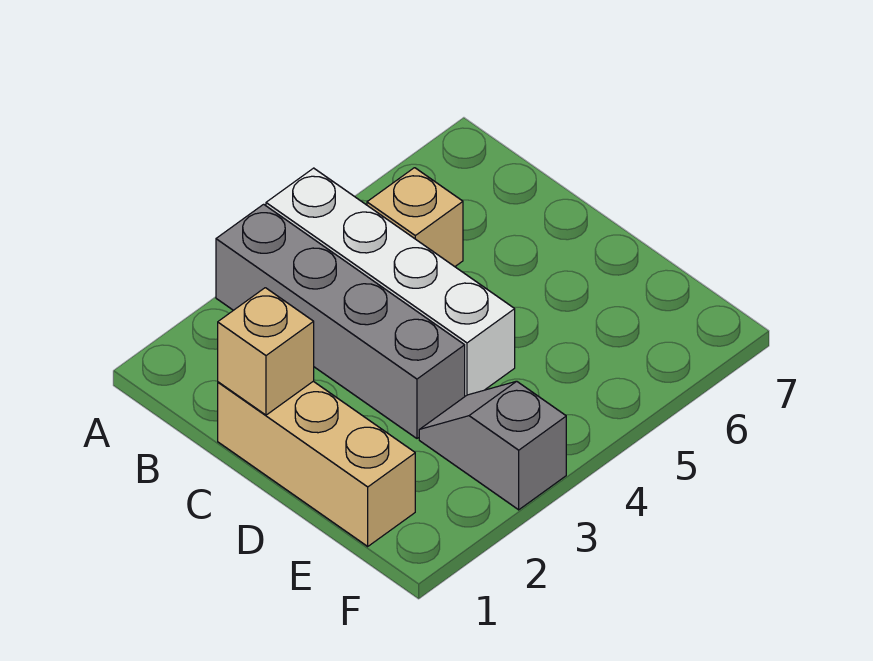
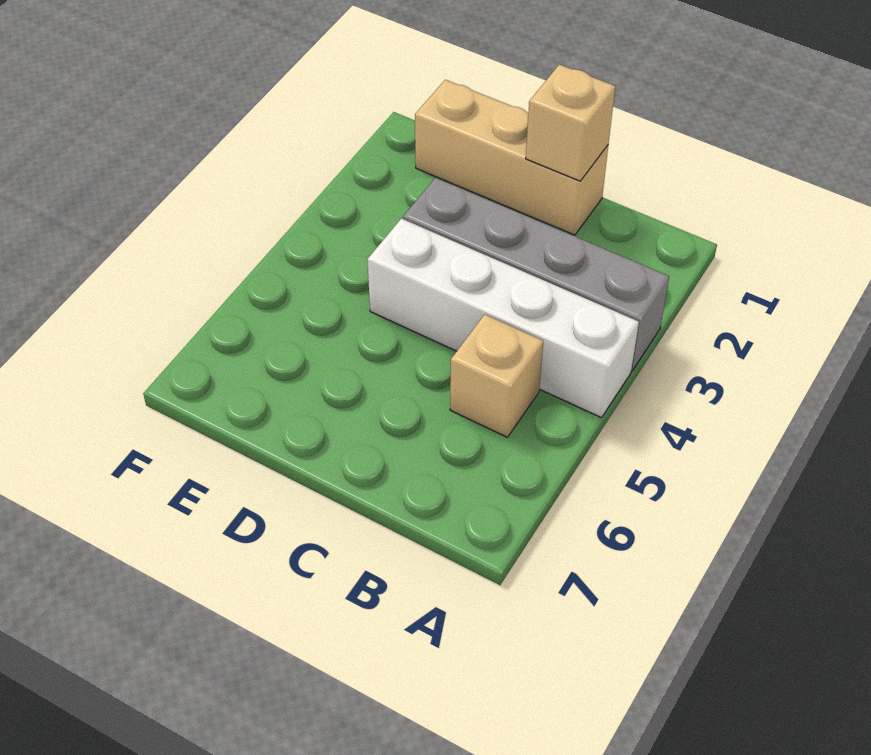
grey 1x2 slope [419,381,566,510] -> none

